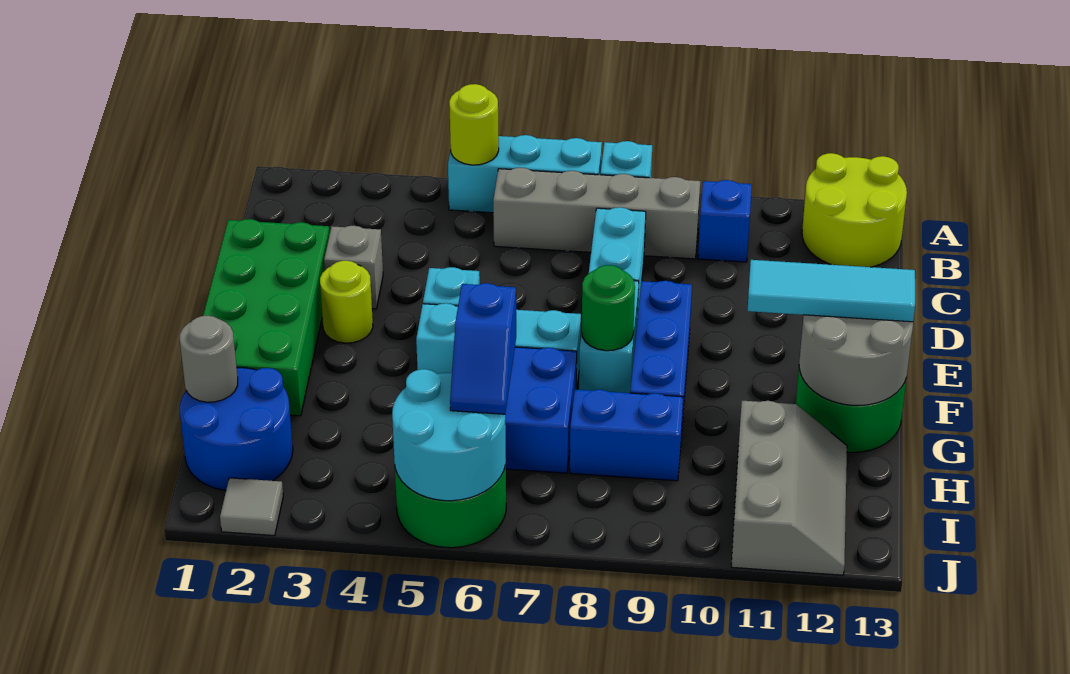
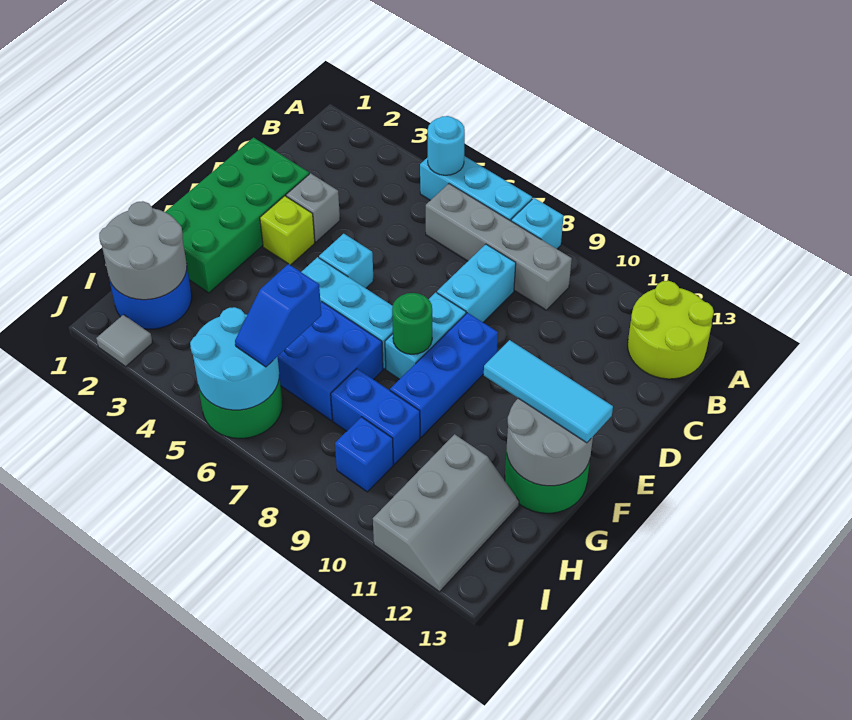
lime 1x1 round brick [449,84,499,165] -> cyan 1x1 round brick [428,116,465,175]
blue 1x1 brick [698,180,752,262] -> blue 1x1 brick moved to [335,417,393,492]
lime 1x1 round brick [320,261,373,343] -> lime 1x1 brick [260,196,315,265]
grey 1x1 round brick [180,316,238,402] -> grey 2x2 round brick [99,201,187,300]

